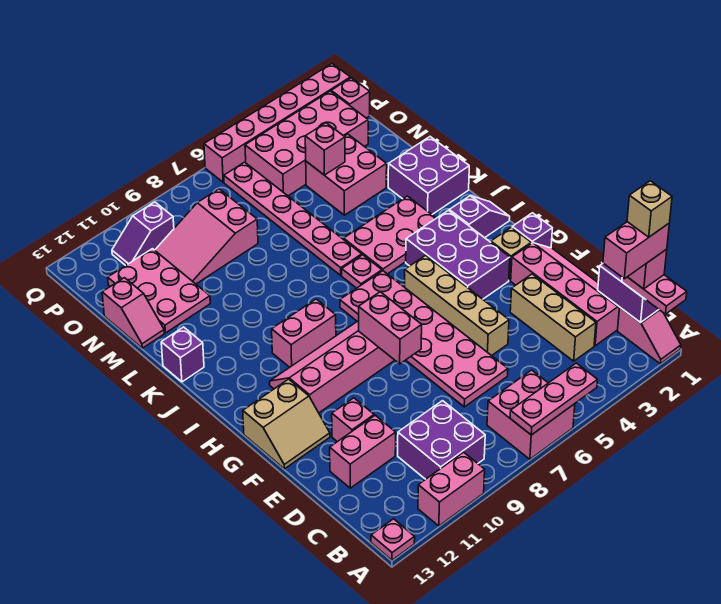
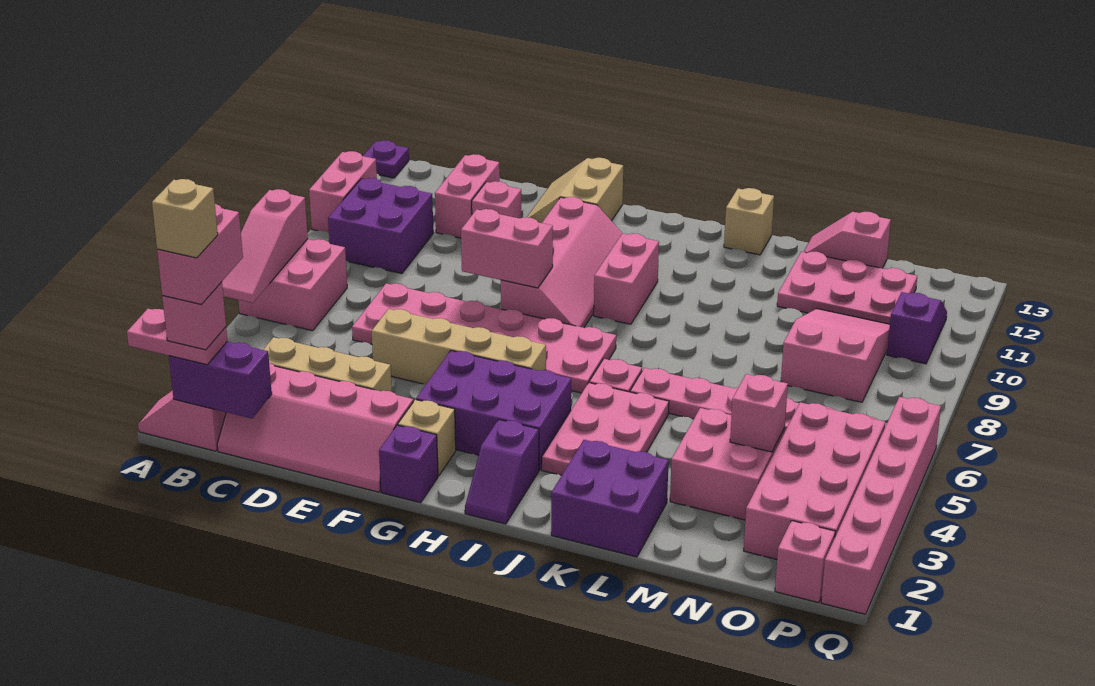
pink 1x3 plate [510,363,598,435] -> pink 1x3 slope [222,189,308,303]
pink 1x1 plate [371,519,415,560] -> purple 1x1 plate [363,140,409,178]
purple 1x1 brick [161,327,204,382] -> tan 1x1 brick [724,188,774,255]

